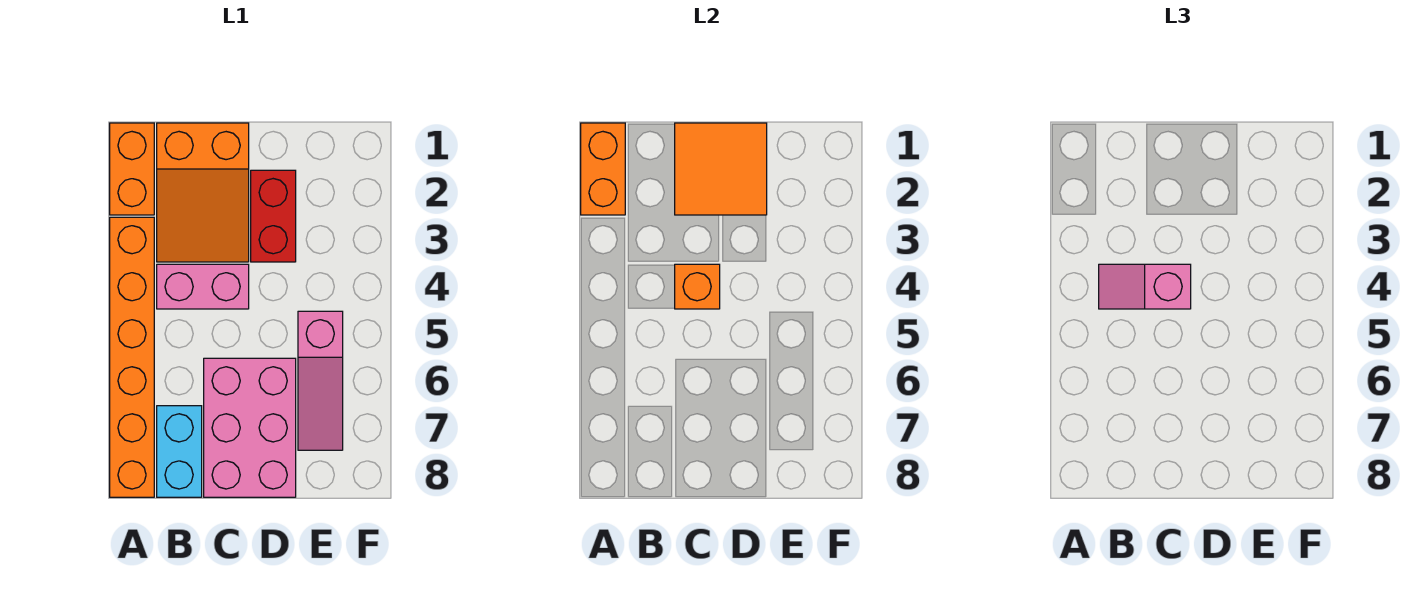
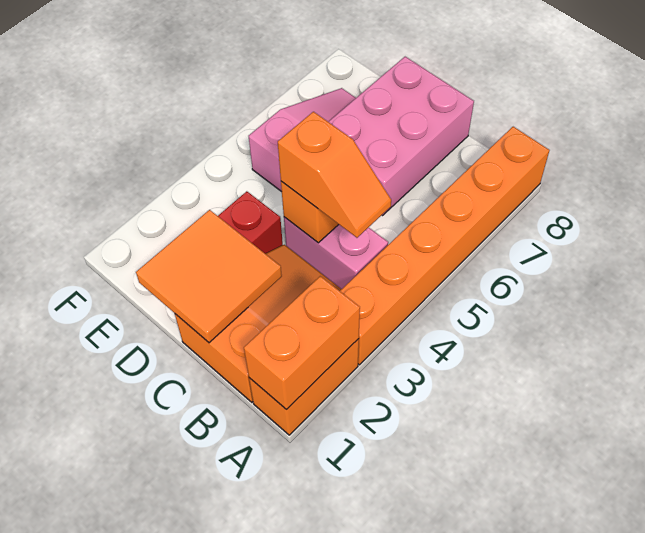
pink 1x2 slope [1099,264,1191,309] -> orange 1x2 slope [278,112,391,238]
cyan 1x2 brick [157,406,202,497] -> none

